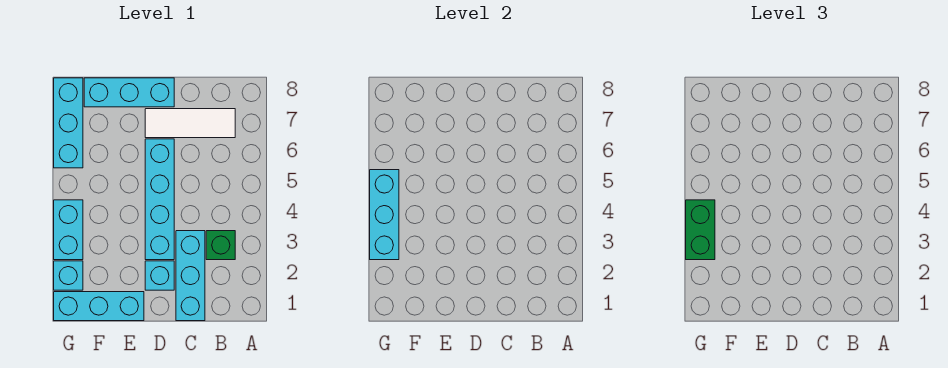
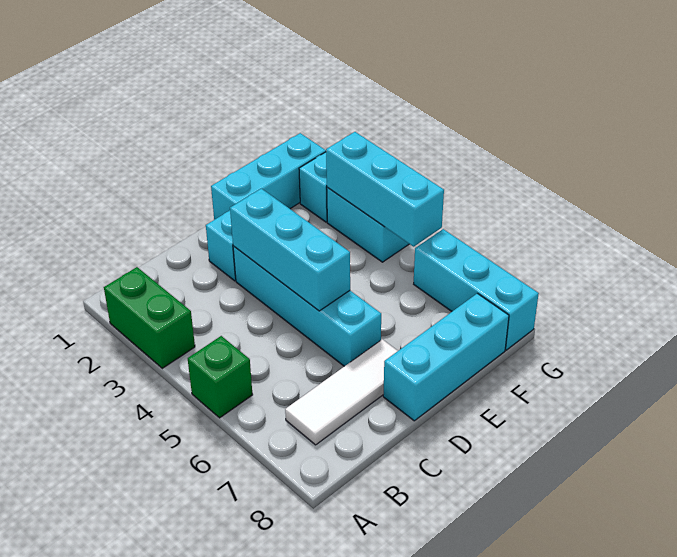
green 1x1 brick [206,231,235,260] -> green 1x1 brick moved to [188,336,253,418]
cyan 1x3 brick [176,231,205,321] -> cyan 1x3 brick moved to [230,189,350,311]
green 1x2 brick [686,200,715,260] -> green 1x2 brick moved to [104,267,195,368]

